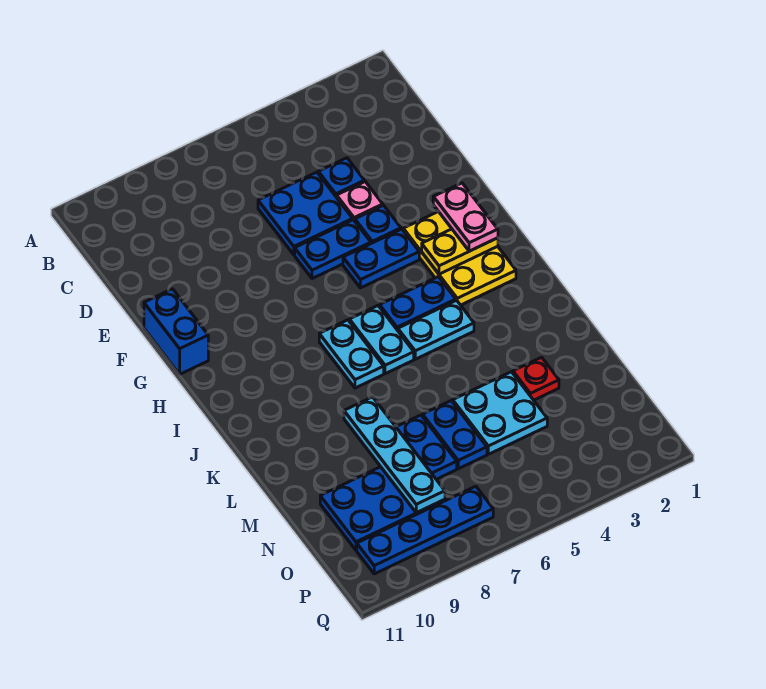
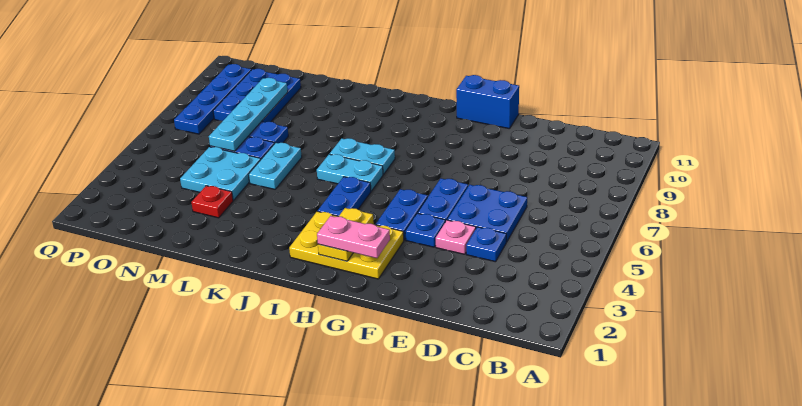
cyan 1x2 plate [398,300,474,359] -> cyan 1x2 plate moved to [248,143,302,189]
cyan 1x4 plate [344,397,445,513] -> cyan 1x4 plate turned to [209,78,288,151]

